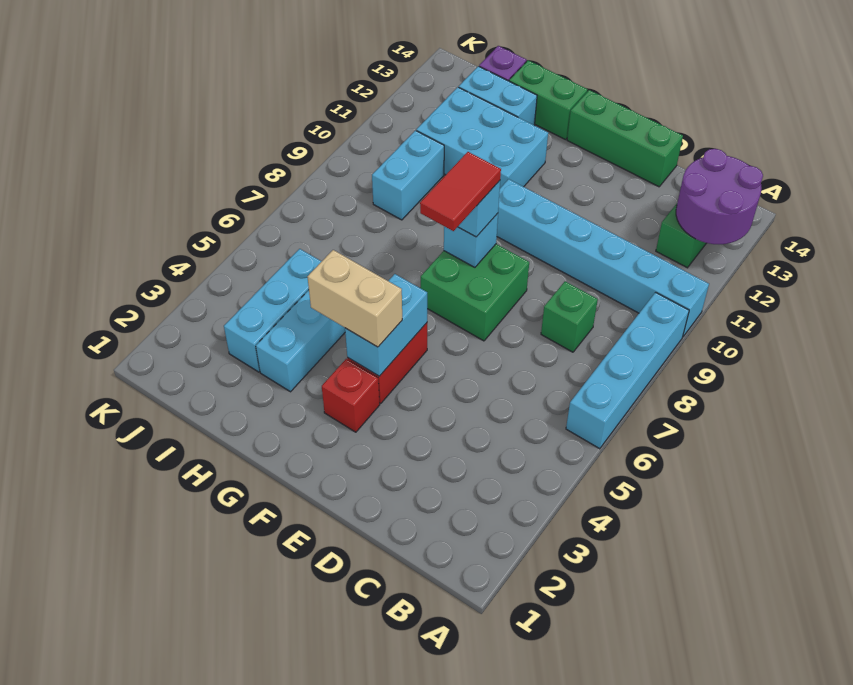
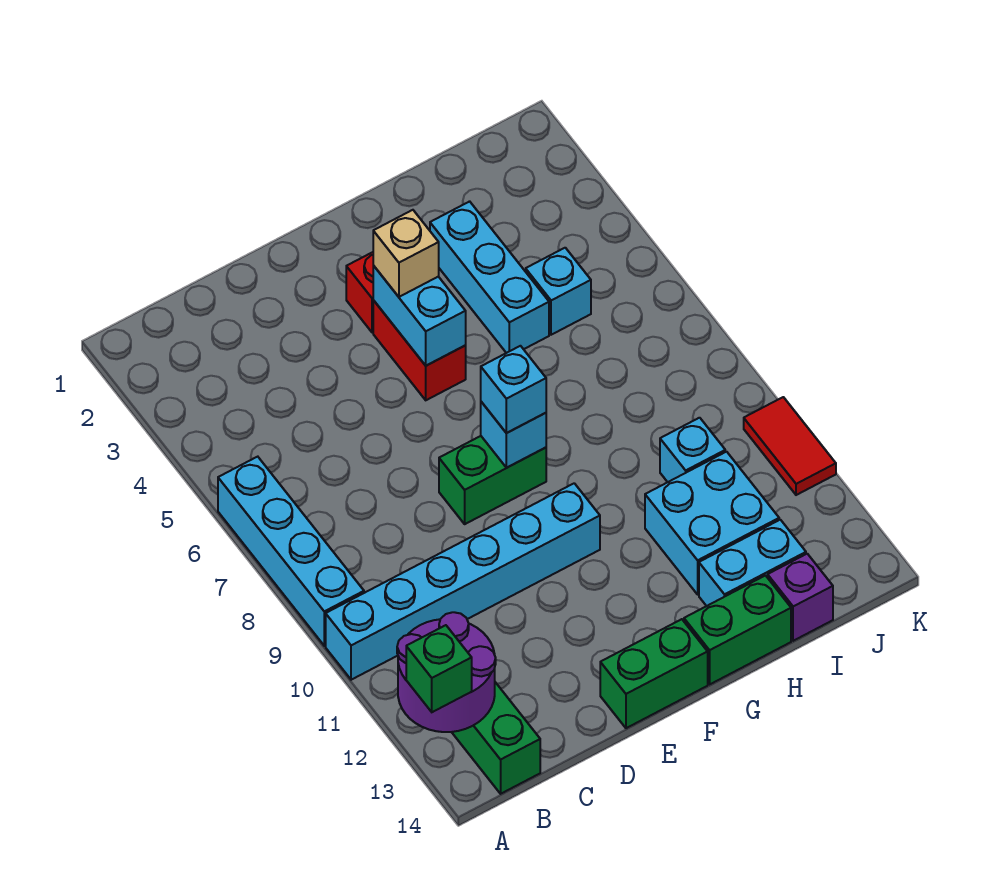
green 1x1 brick [541,281,598,352] -> green 1x1 brick moved to [406,625,472,712]
green 1x3 brick [567,90,683,187] -> green 1x2 brick [600,619,708,728]
green 2x2 brick [421,244,529,341] -> green 1x2 brick [439,436,546,524]
tan 1x2 brick [308,250,402,347] -> tan 1x1 brick [373,210,439,297]
red 1x2 tile [420,152,501,231] -> red 1x2 tile moved to [744,397,836,495]
cyan 2x3 brick [416,87,548,188] -> cyan 2x2 brick [645,452,779,594]
cyan 1x3 brick [224,249,322,372] -> cyan 1x1 brick [526,248,591,335]
cyan 1x2 brick [372,130,444,220] -> cyan 1x1 brick [660,418,725,482]

